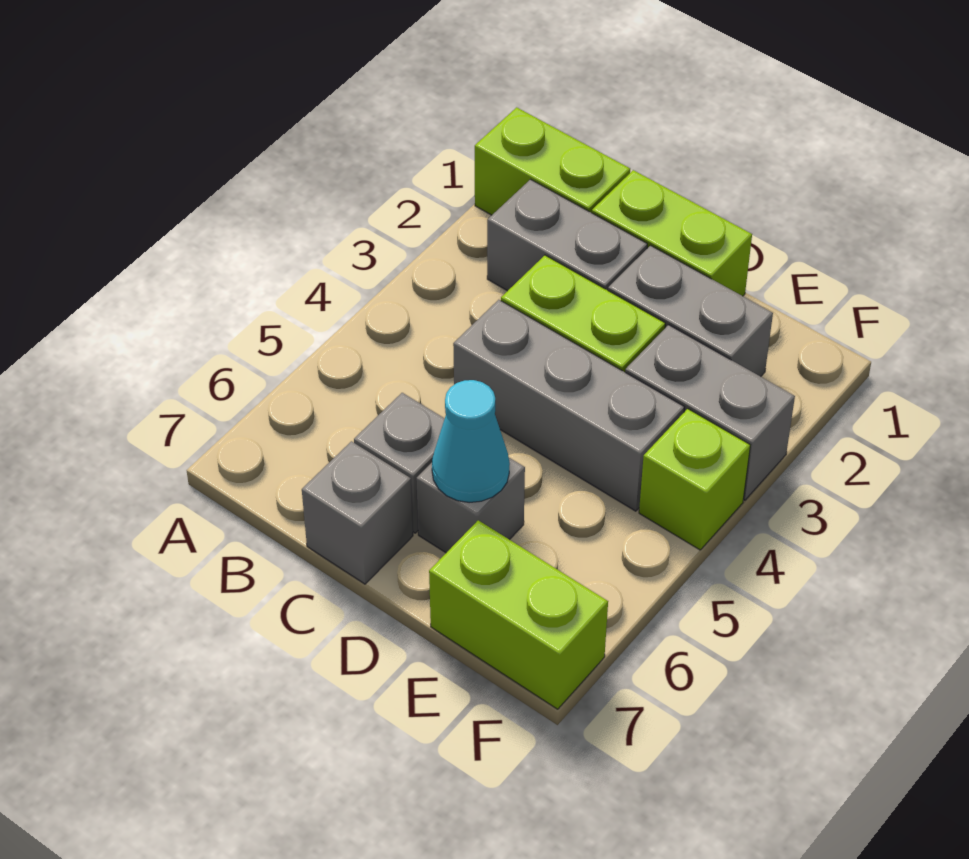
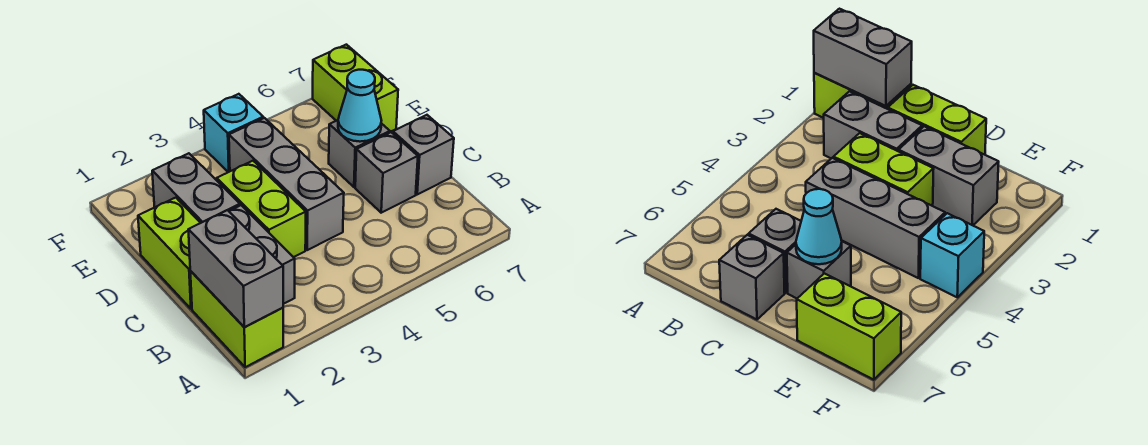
grey 1x2 brick [625,325,795,500] -> grey 1x2 brick moved to [188,210,283,327]
lime 1x1 brick [639,409,750,550] -> cyan 1x1 brick [204,94,263,172]

